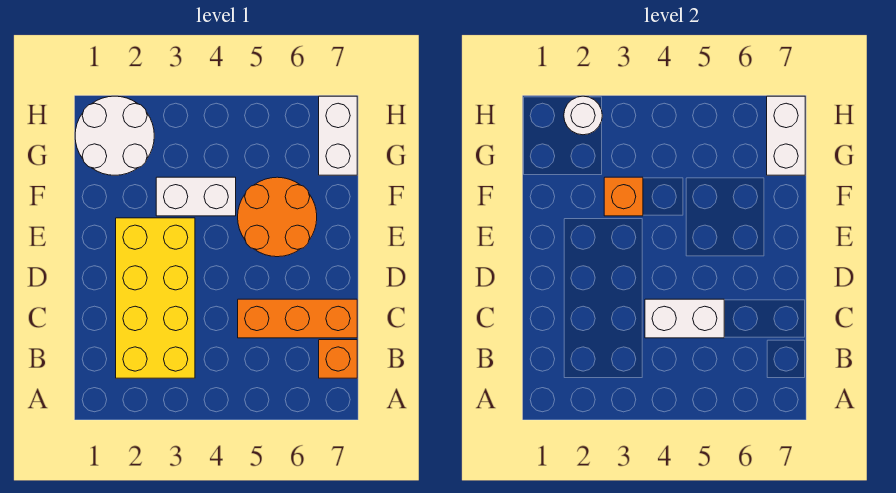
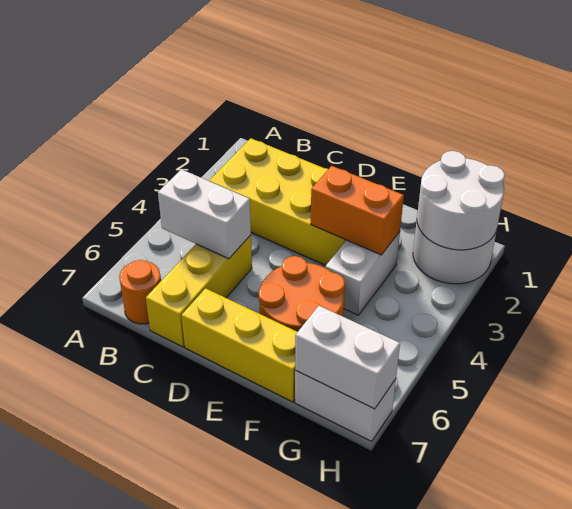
orange 1x1 brick [319,340,357,378] -> orange 1x1 round brick [119,260,161,324]
white 1x2 brick [645,299,724,338] -> white 1x2 brick turned to [158,169,251,259]
orange 1x3 brick [238,299,357,338] -> yellow 1x3 brick [146,235,252,347]
none -> yellow 1x3 brick [182,288,297,402]
orange 1x1 brick [604,177,643,216] -> orange 1x2 brick [311,166,404,255]
white 1x1 round brick [564,96,602,135] -> white 2x2 round brick [417,151,505,250]

